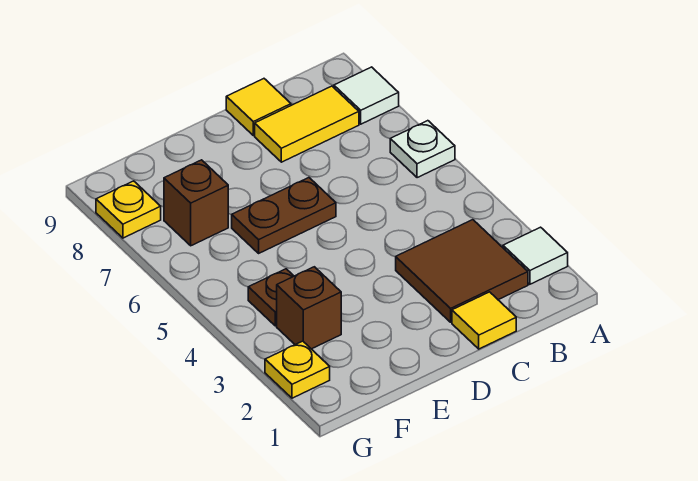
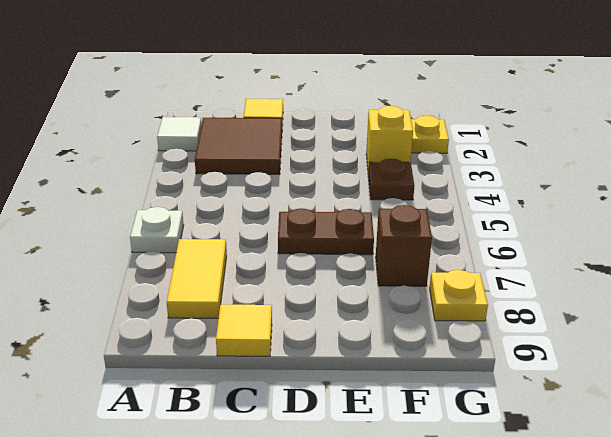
white 1x1 tile [334,67,399,124] -> none
yellow 1x2 tile [255,86,359,162] -> yellow 1x2 tile turned to [167,239,227,318]
brown 1x1 brick [277,267,341,349] -> yellow 1x1 brick [366,106,413,174]

